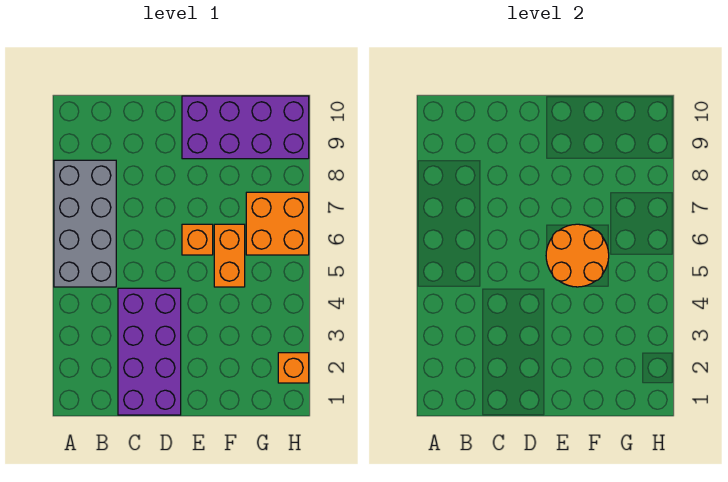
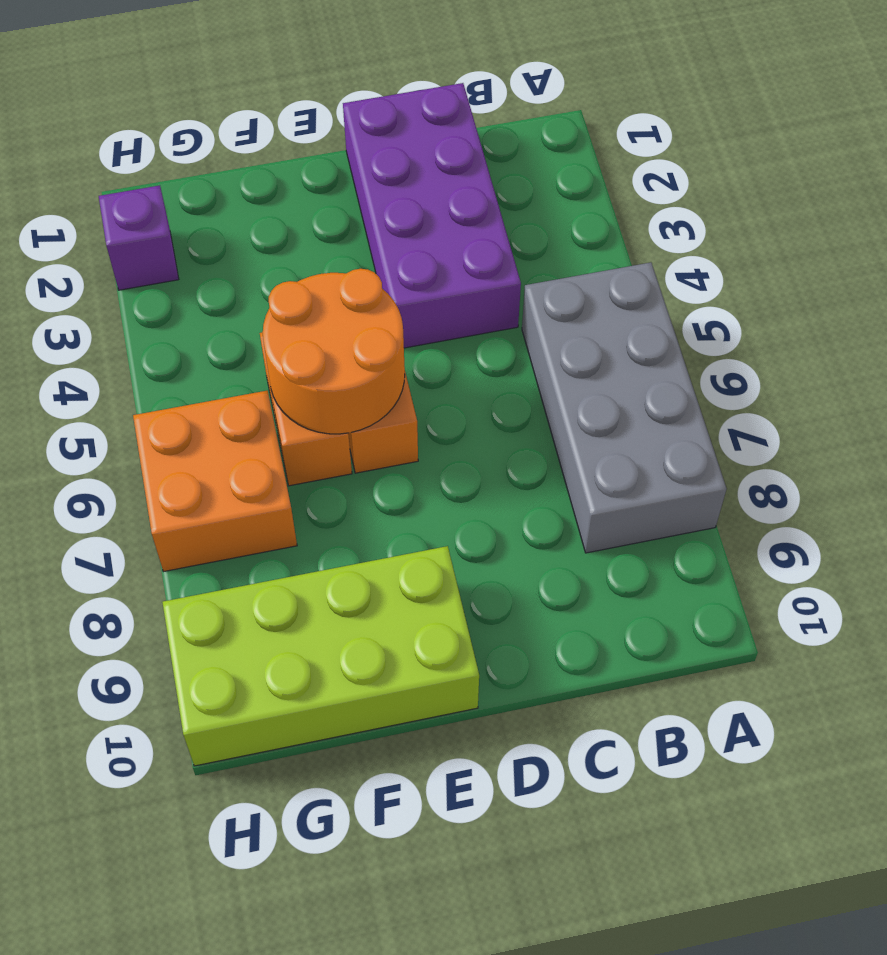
purple 2x4 brick [182,96,309,159] -> lime 2x4 brick [162,546,479,766]
orange 1x1 brick [278,353,309,383] -> purple 1x1 brick [99,185,179,290]

